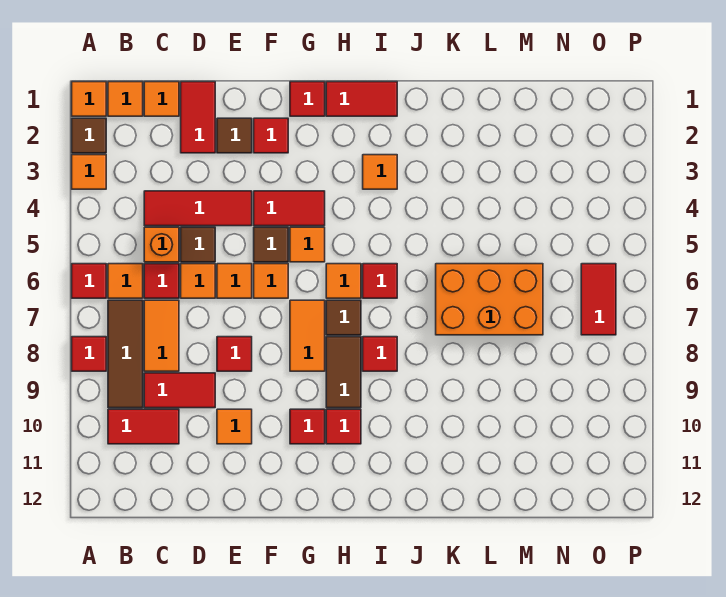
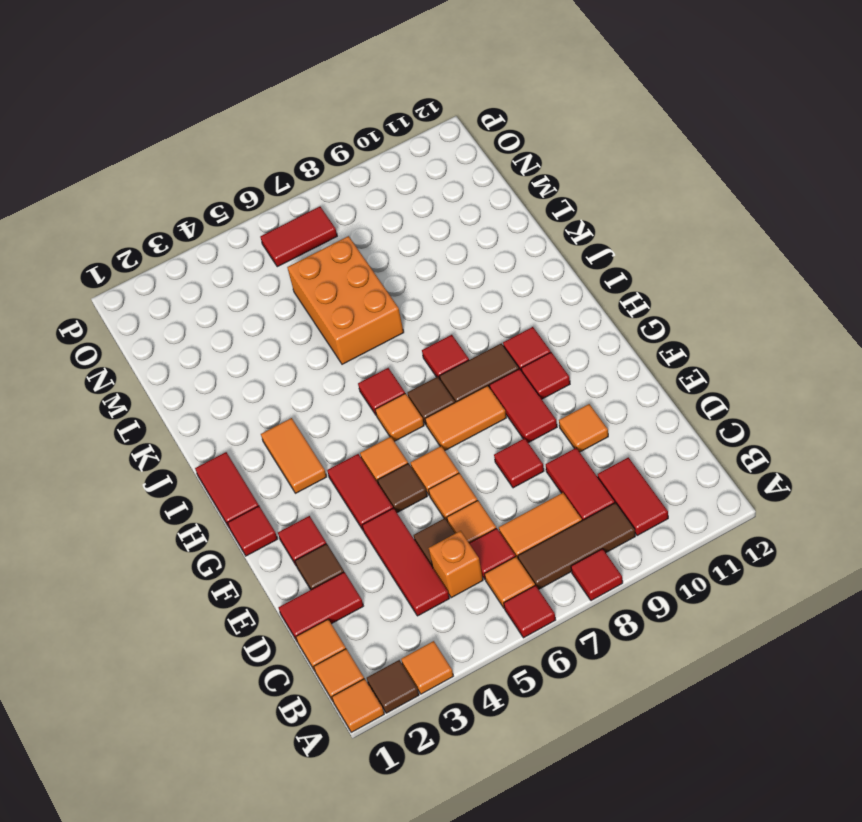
none -> red 1x2 tile [489,369,557,443]
orange 1x1 tile [363,155,397,189] -> orange 1x2 tile [261,418,327,493]

